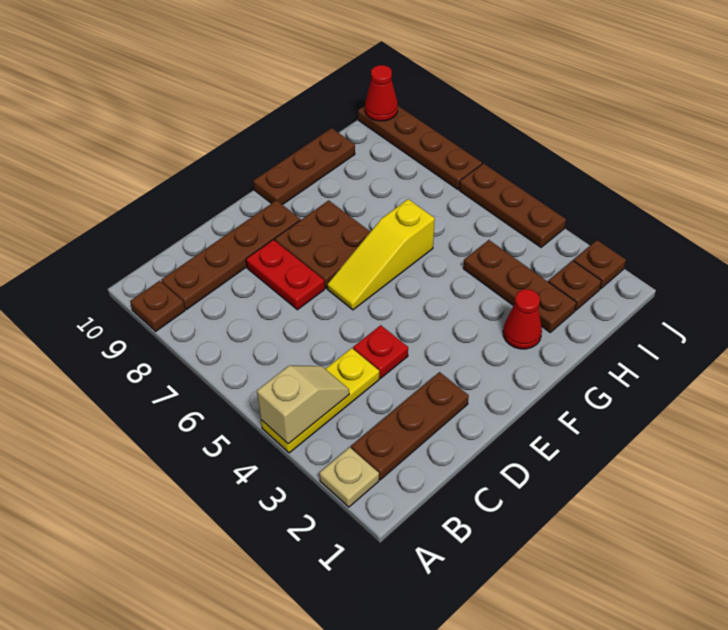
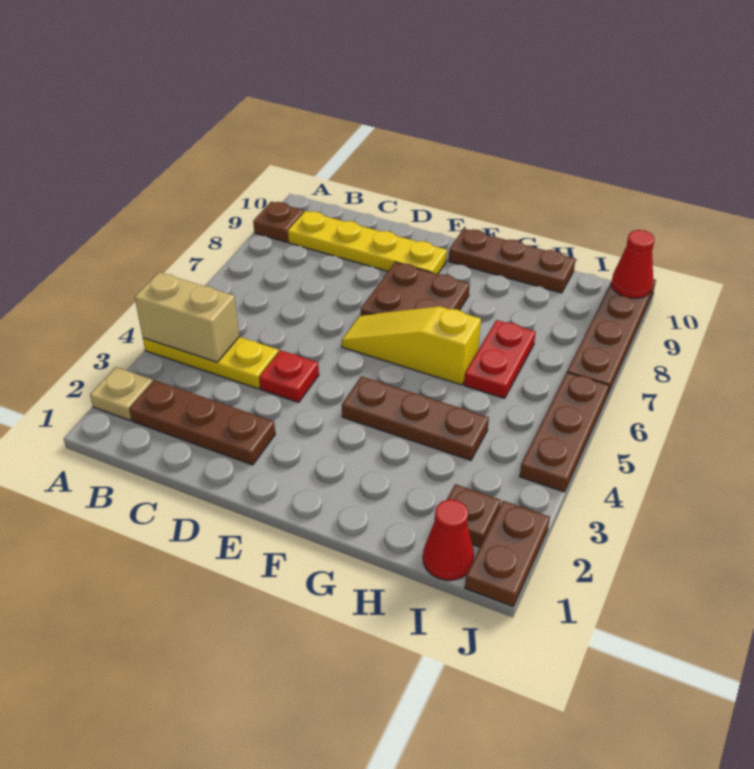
tan 1x2 slope [257,366,349,444] -> tan 1x2 brick [135,272,239,362]
brown 1x4 plate [161,200,300,309] -> yellow 1x4 plate [288,211,447,274]
red 1x2 plate [246,240,325,310] -> red 1x2 plate moved to [464,320,536,398]
red 1x1 cone [503,289,542,349] -> red 1x1 cone moved to [423,499,474,580]
brown 1x3 plate [463,240,576,332] -> brown 1x3 plate turned to [342,376,489,460]
brown 1x1 plate [574,240,626,289] -> brown 1x2 plate [465,501,550,607]

